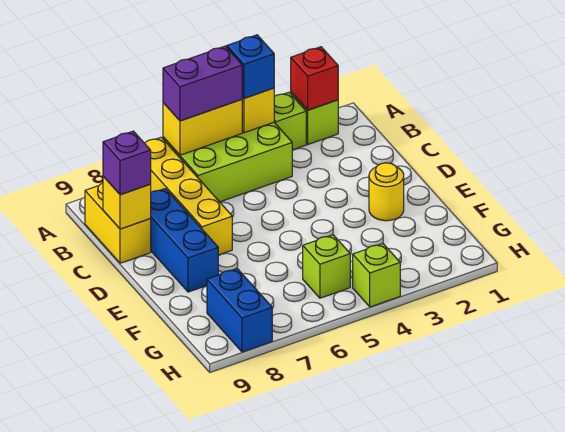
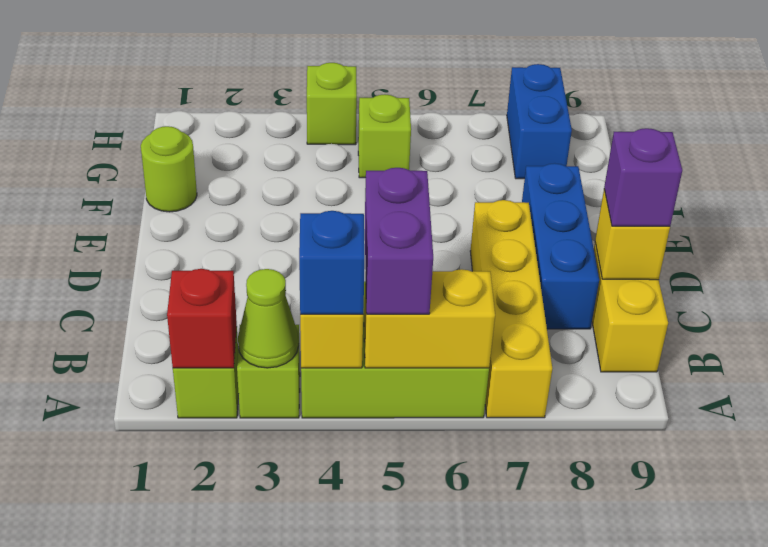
none -> lime 1x1 cone [238,269,299,368]
purple 1x2 brick [163,46,242,121] -> purple 1x2 brick turned to [365,168,433,314]
yellow 1x1 round brick [369,163,404,221] -> none
none -> lime 1x1 round brick [141,126,197,212]

